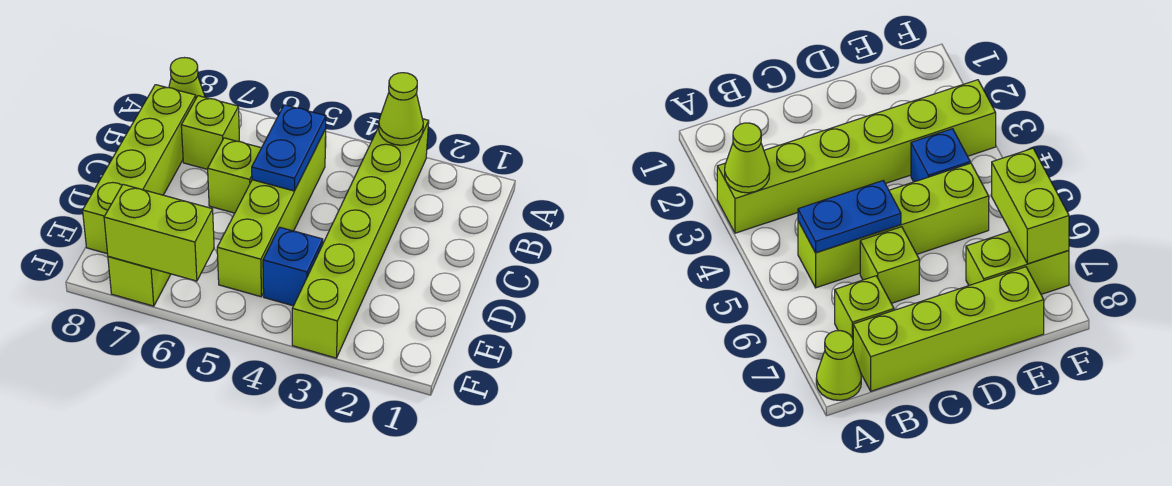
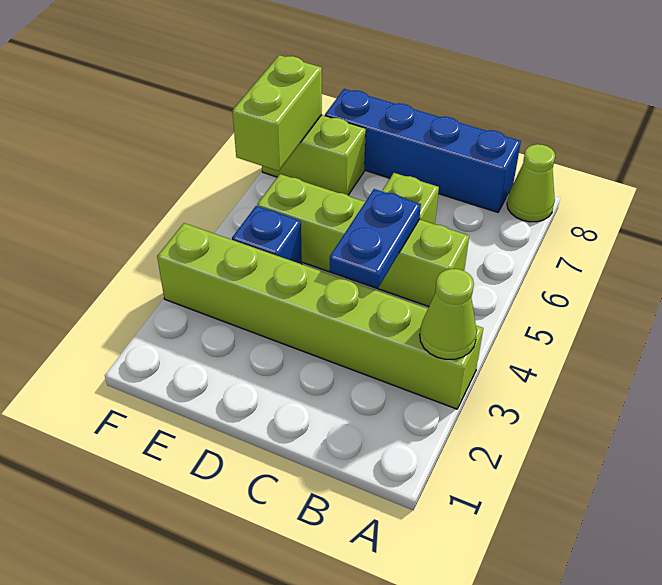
blue 1x2 plate [252,105,326,191] -> blue 1x2 plate turned to [329,189,421,288]
lime 1x1 brick [181,96,240,169] -> none
lime 1x4 brick [83,85,196,254] -> blue 1x4 brick [325,89,521,212]

